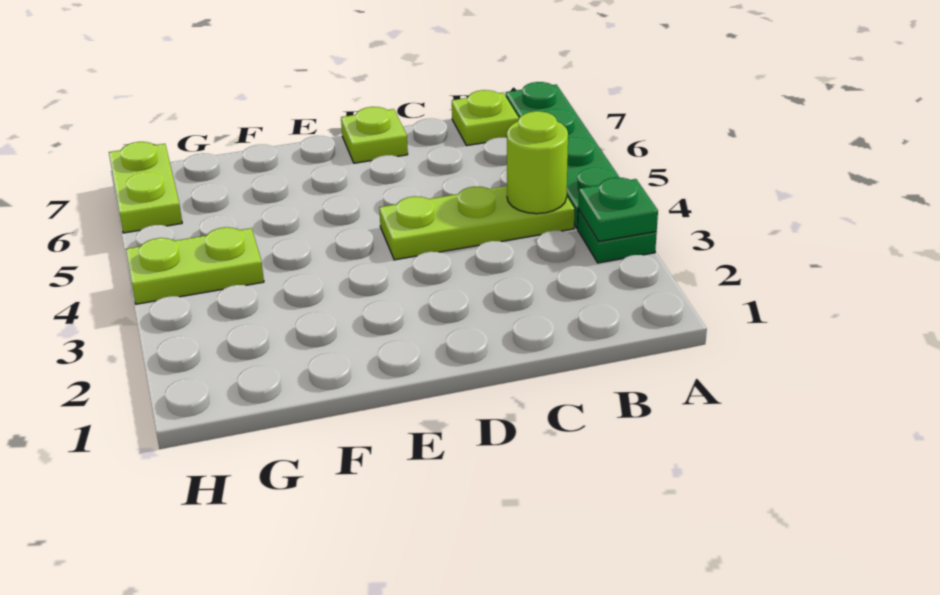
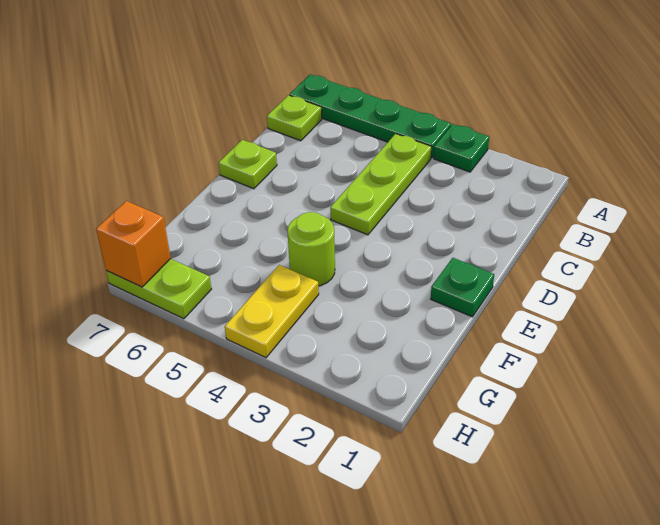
green 1x1 plate [578,177,658,242] -> green 1x1 plate moved to [431,258,494,317]
lime 1x1 round brick [507,111,568,214] -> lime 1x1 round brick moved to [287,212,335,286]
lime 1x2 plate [126,227,264,304] -> yellow 1x2 plate [225,265,319,358]
none -> orange 1x1 brick [96,201,171,287]

